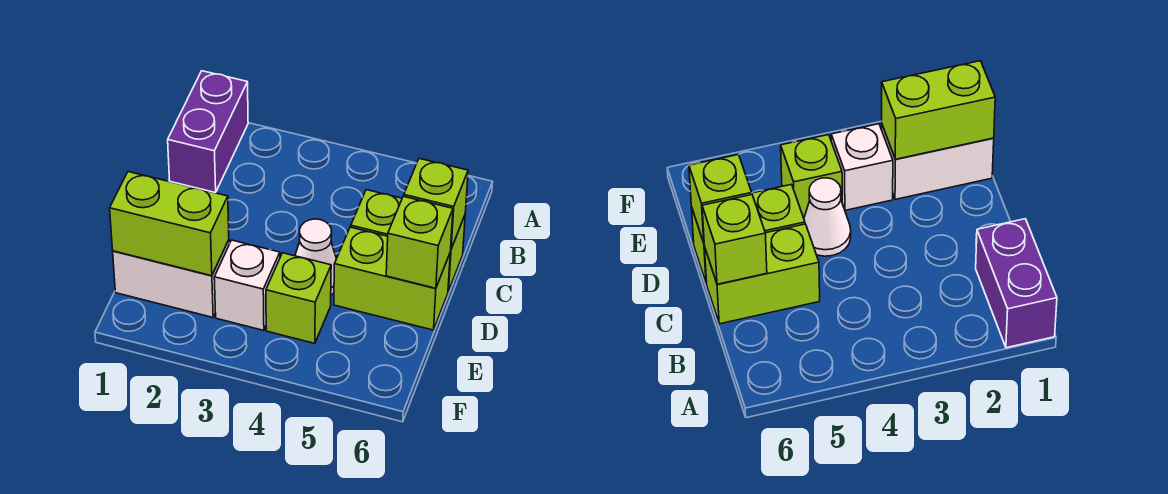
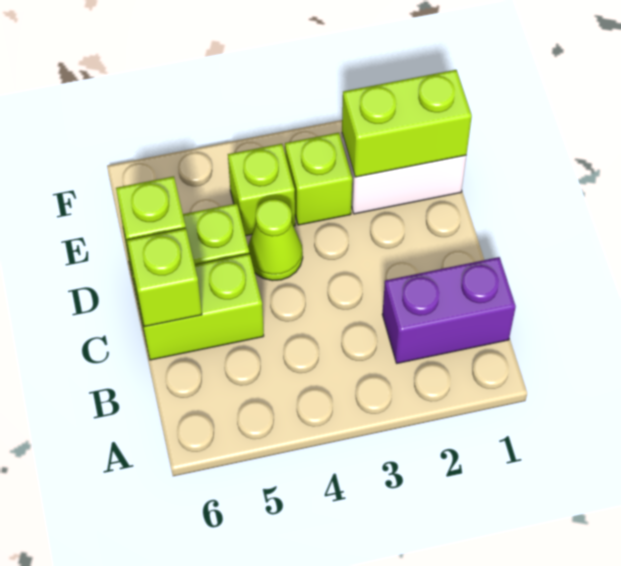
purple 1x2 brick [168,71,248,193] -> purple 1x2 brick turned to [382,257,516,363]
white 1x1 cone [295,219,336,295] -> lime 1x1 cone [248,199,303,281]
white 1x1 brick [214,240,280,330] -> lime 1x1 brick [285,133,352,225]

